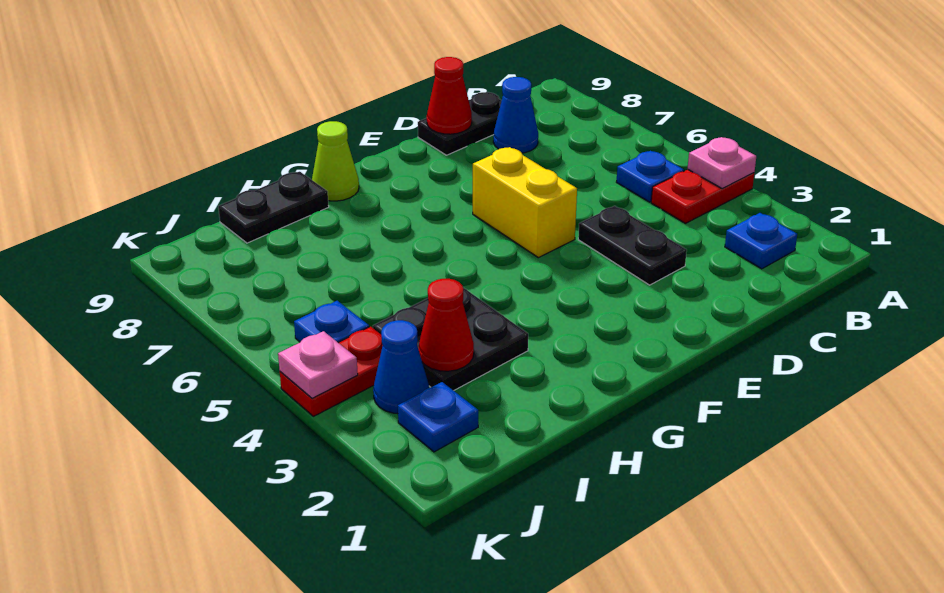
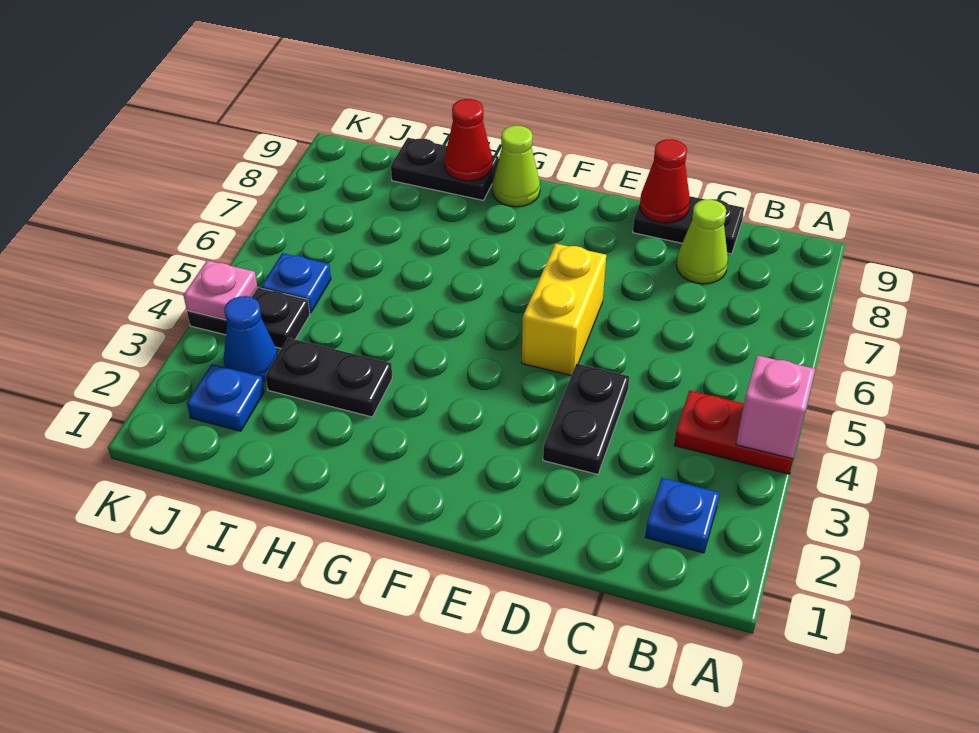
pink 1x1 plate [688,137,756,188] -> pink 1x1 brick [736,355,815,459]
blue 1x1 plate [617,151,684,202] -> none
blue 1x1 cone [493,77,538,153] -> lime 1x1 cone [676,199,728,284]
black 2x2 plate [373,288,528,391] -> black 1x2 plate [266,338,392,417]
red 1x1 cone [419,279,474,371] -> red 1x1 cone moved to [444,99,492,181]
red 1x2 plate [280,327,382,416] -> black 1x2 plate [187,288,310,349]

